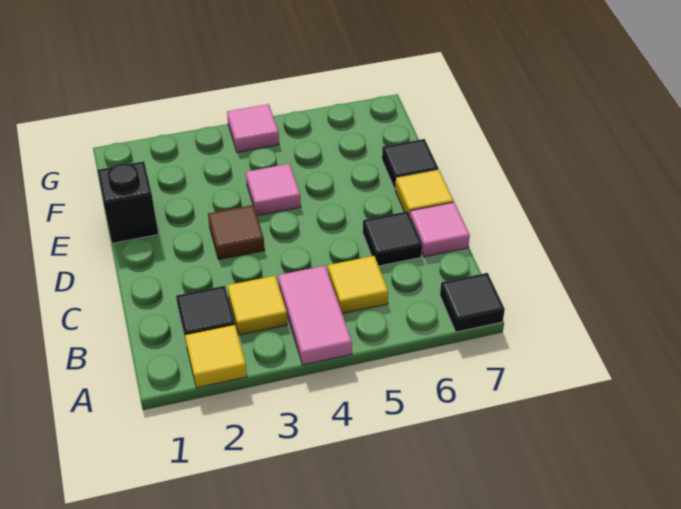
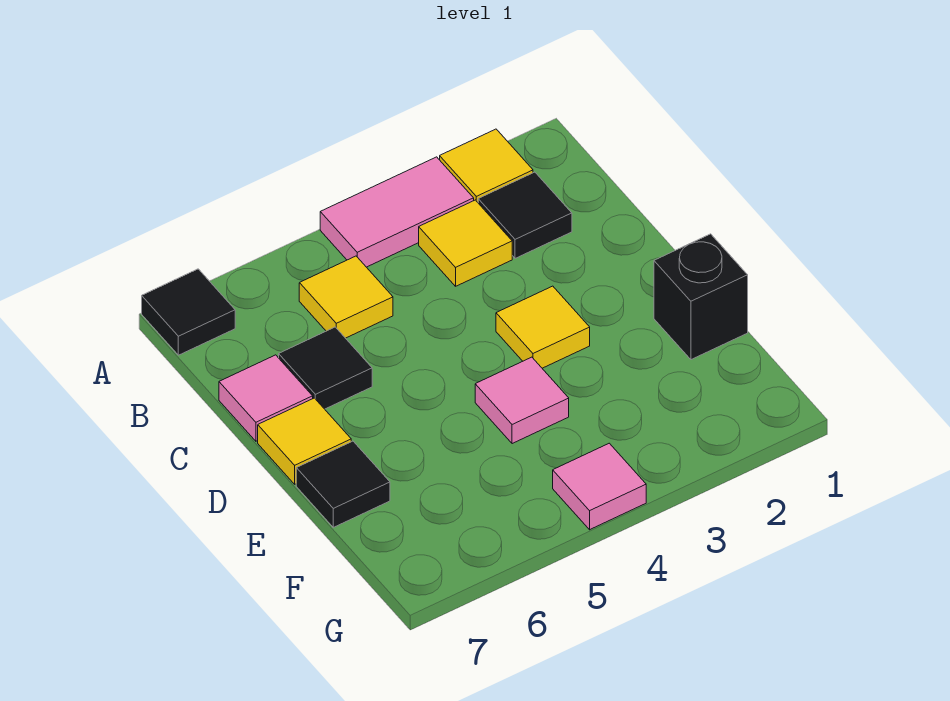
pink 1x2 tile [278,266,352,365] -> pink 1x2 tile turned to [320,157,474,267]
brown 1x1 tile [208,205,265,260] -> yellow 1x1 tile [496,286,590,368]

